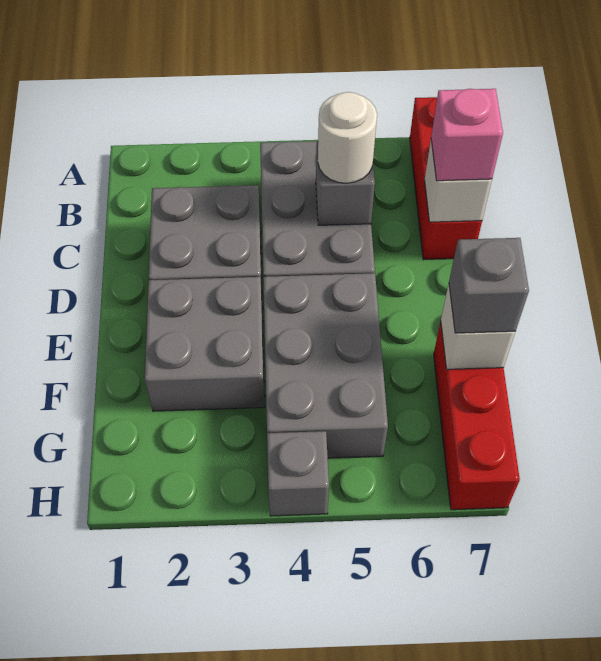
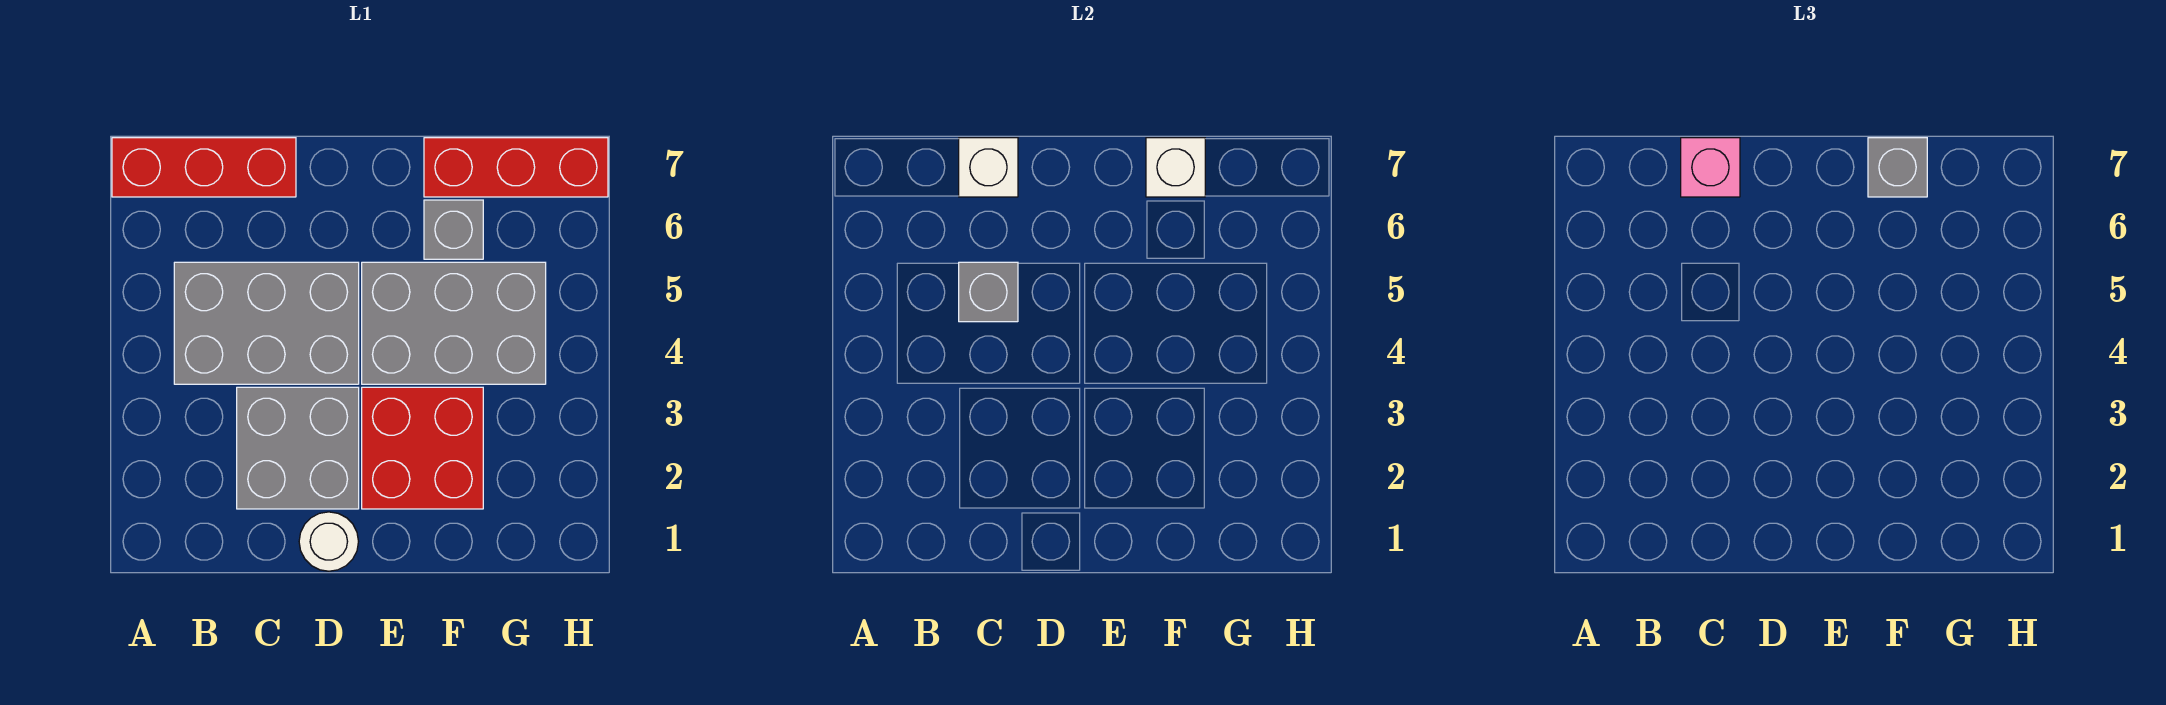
white 1x1 round brick [318,92,377,183] -> white 1x1 round brick moved to [299,512,358,571]
grey 2x2 brick [145,277,265,411] -> red 2x2 brick [362,387,483,509]
grey 1x1 brick [267,431,329,516] -> grey 1x1 brick moved to [424,200,483,259]

